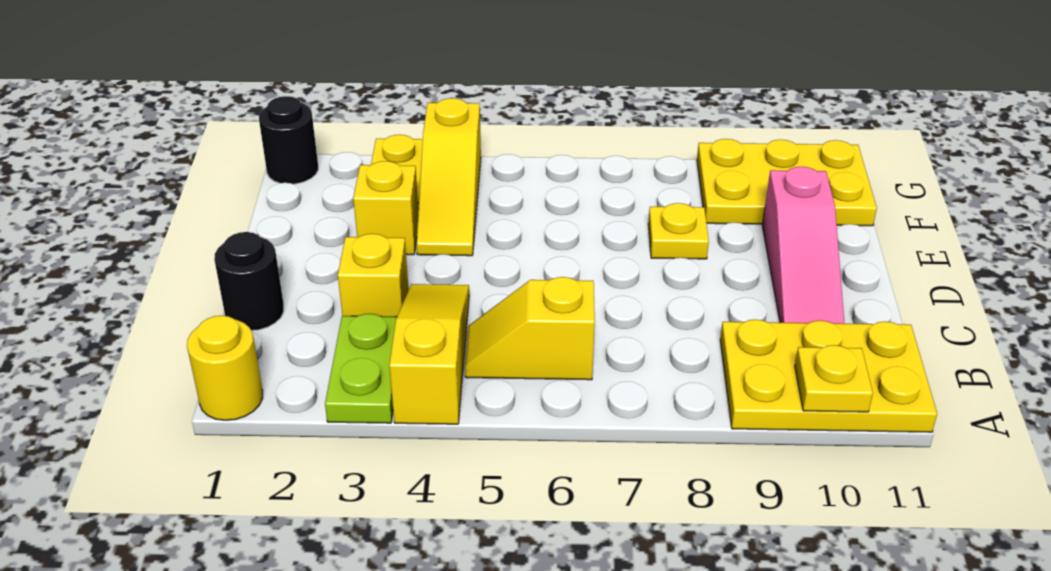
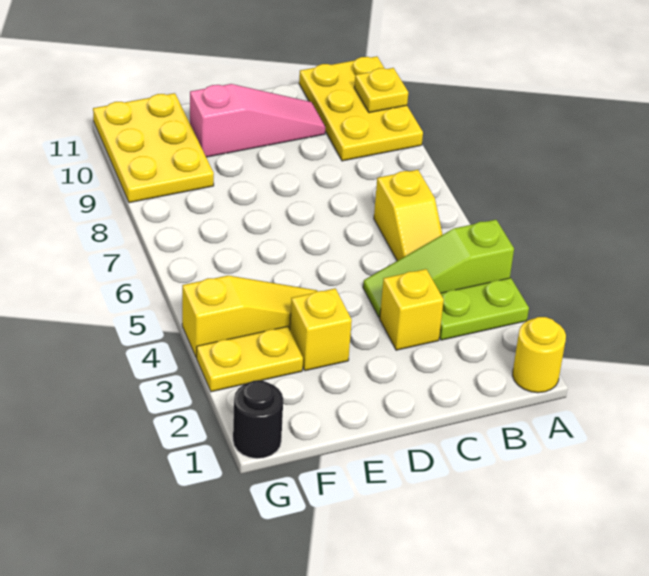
yellow 1x3 slope [389,284,469,424] -> lime 1x3 slope [363,220,514,318]
black 1x1 round brick [214,232,284,330] -> none
yellow 1x1 plate [648,203,709,259] -> none

